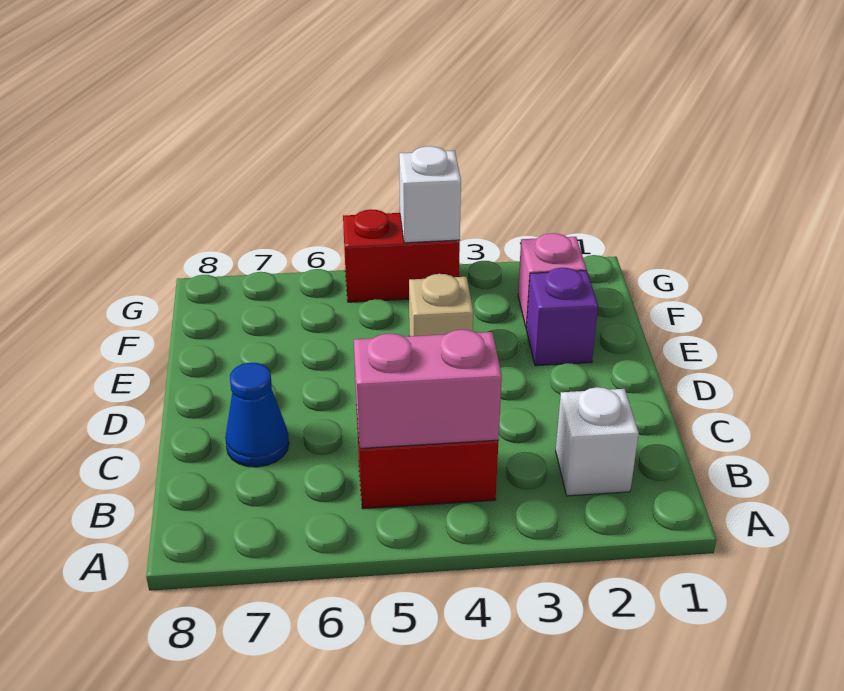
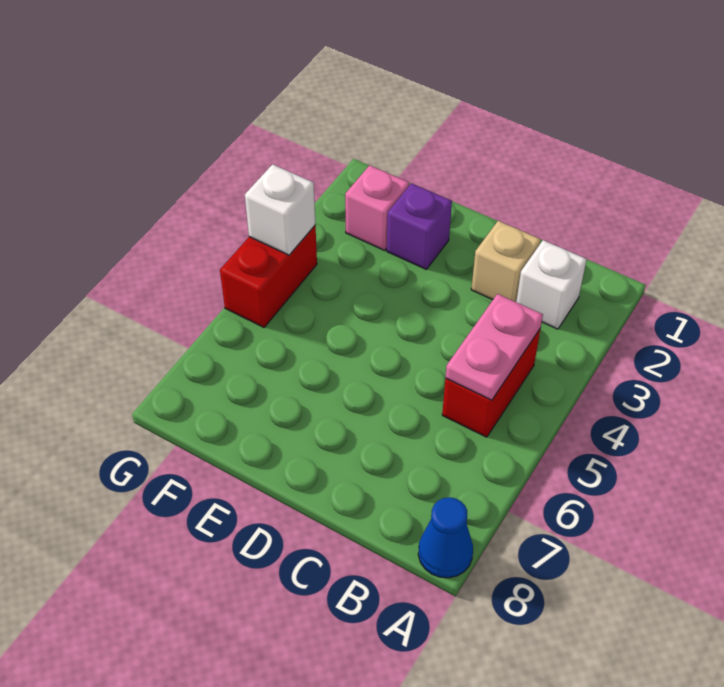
pink 1x2 brick [354,330,502,448] -> pink 1x2 plate [445,294,543,400]
blue 1x1 cone [225,363,289,467] -> blue 1x1 cone moved to [418,497,473,578]
tan 1x1 brick [409,274,473,336] -> tan 1x1 brick moved to [471,221,541,302]

